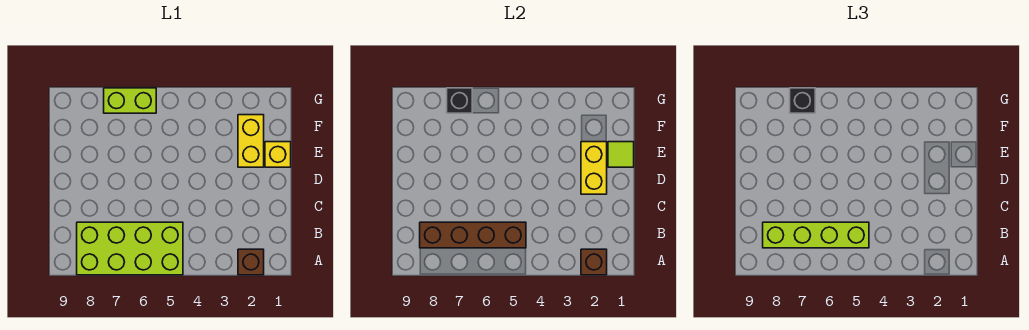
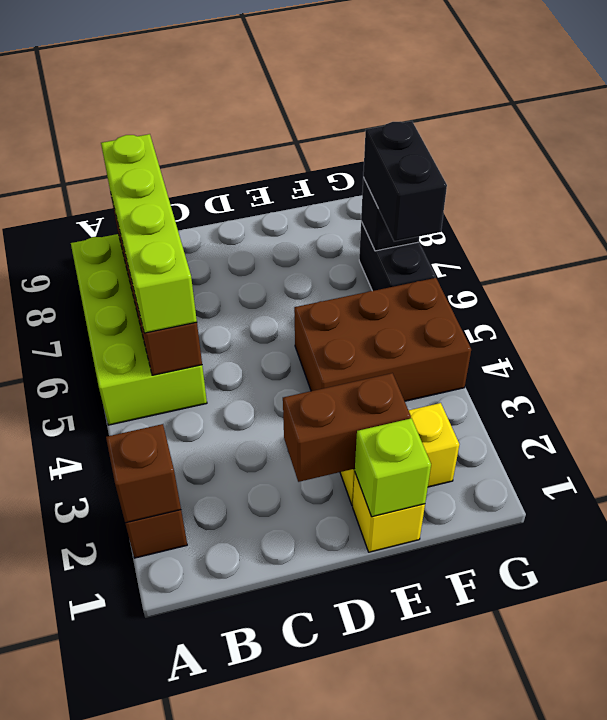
yellow 1x2 brick [581,142,607,194] -> brown 1x2 brick [283,373,411,482]
lime 1x1 tile [608,142,634,167] -> lime 1x1 brick [355,418,431,517]
none -> brown 2x3 brick [294,278,471,401]
lime 1x2 brick [104,88,156,113] -> black 1x2 brick [359,222,435,291]
black 1x1 brick [790,88,815,113] -> black 1x2 brick [363,121,447,241]

